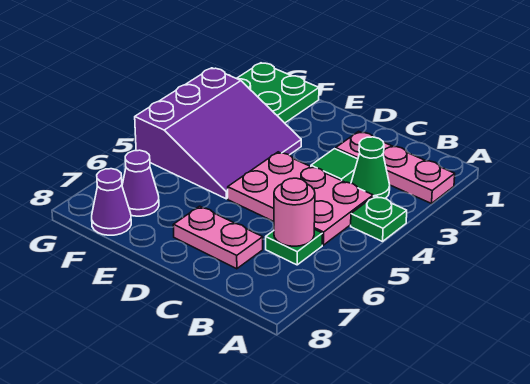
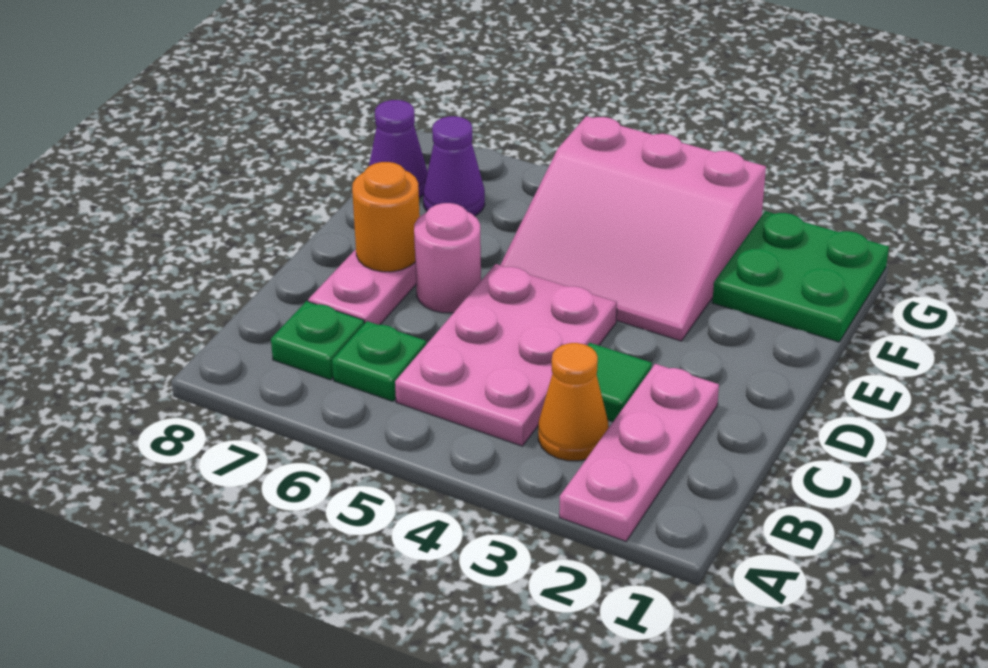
green 1x1 plate [351,196,407,241] -> green 1x1 plate moved to [271,301,364,380]
green 1x1 cone [351,137,390,198] -> orange 1x1 cone [538,343,609,461]
pink 1x1 round brick [274,178,315,246] -> pink 1x1 round brick moved to [414,203,481,313]
none -> orange 1x1 round brick [352,162,420,272]
purple 3x3 slope [135,68,301,199] -> pink 3x3 slope [501,116,766,341]

